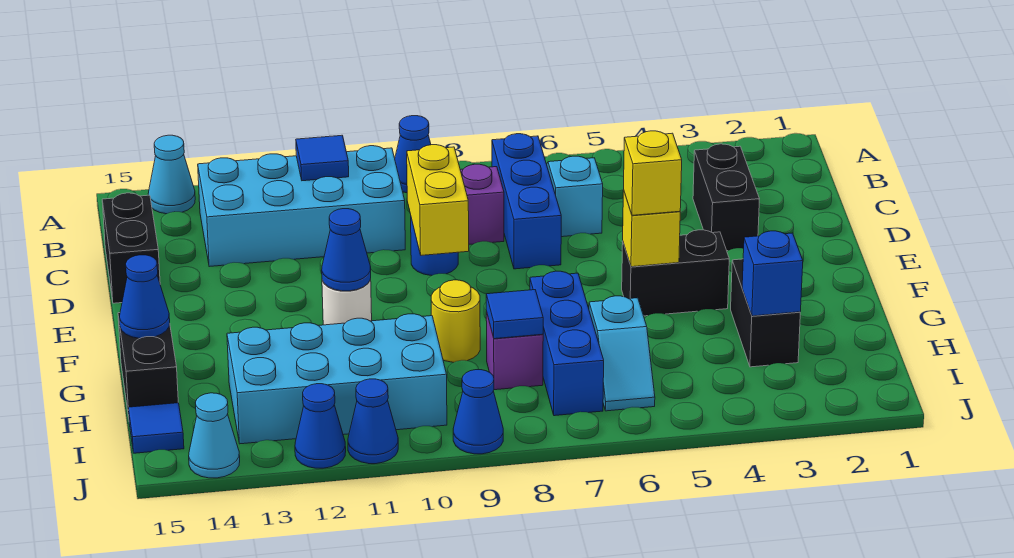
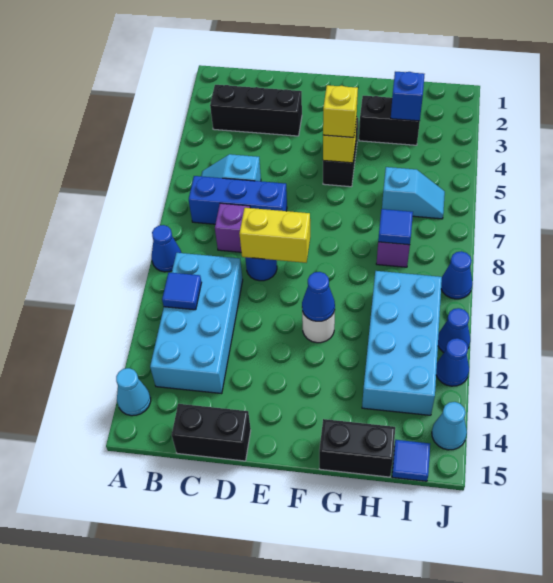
black 1x2 brick [693,144,759,251] -> black 1x3 brick [210,85,302,136]
blue 1x3 brick [530,271,604,416] -> none
yellow 1x1 round brick [431,280,480,362] -> none
blue 1x1 cone [119,255,170,338] -> none

